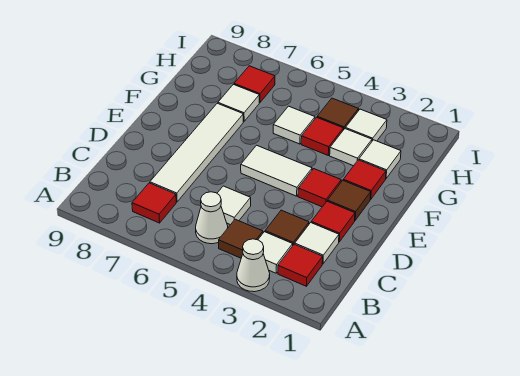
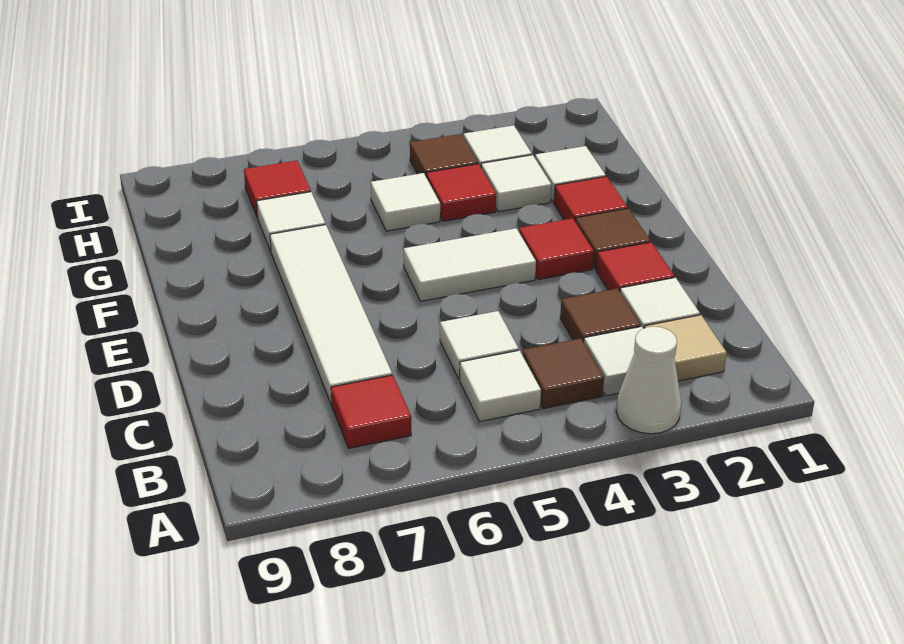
red 1x1 tile [278,244,323,286] -> tan 1x1 tile [644,315,727,381]
white 1x1 cone [196,192,228,244] -> white 1x1 tile [460,350,541,422]

